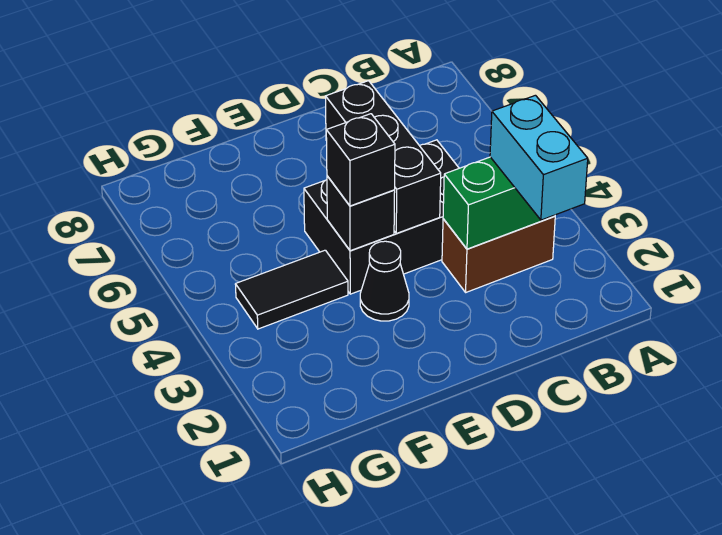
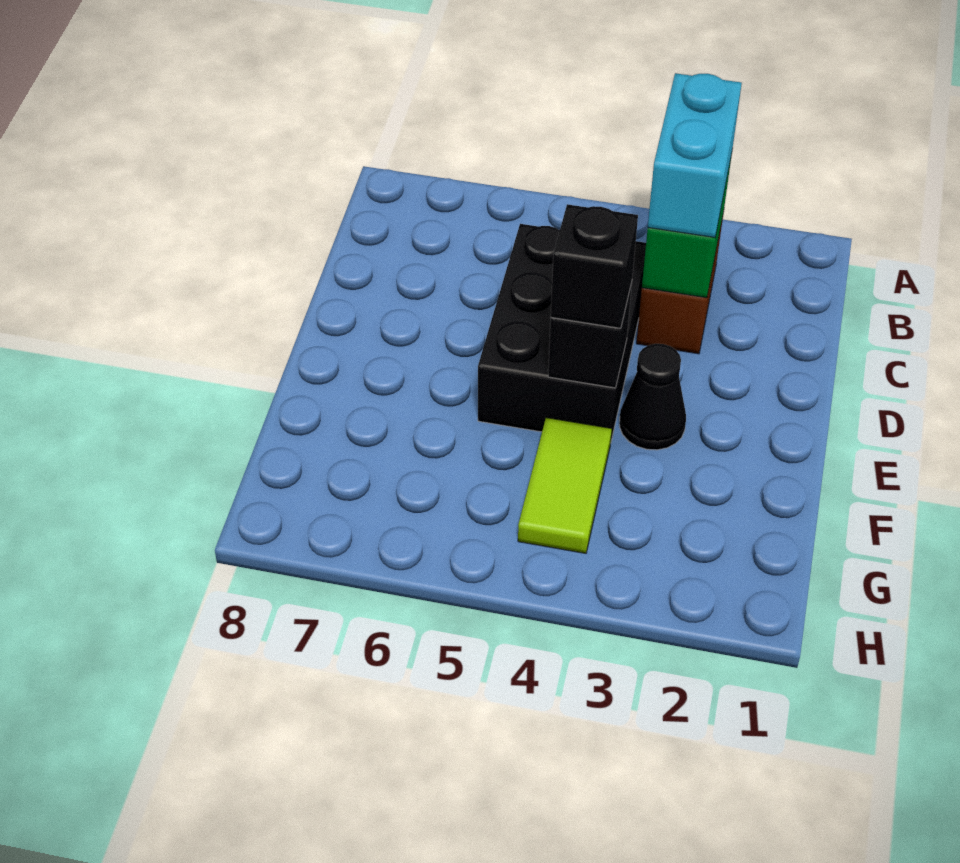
cyan 1x2 brick [490,95,588,220] -> cyan 1x2 brick turned to [648,73,742,237]
black 1x3 brick [326,81,441,233] -> none
black 1x2 tile [235,250,348,329] -> lime 1x2 tile [518,418,612,553]

